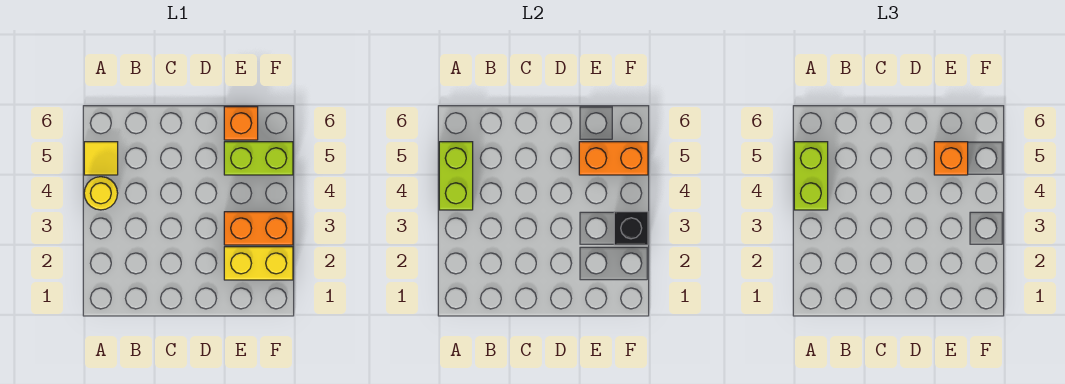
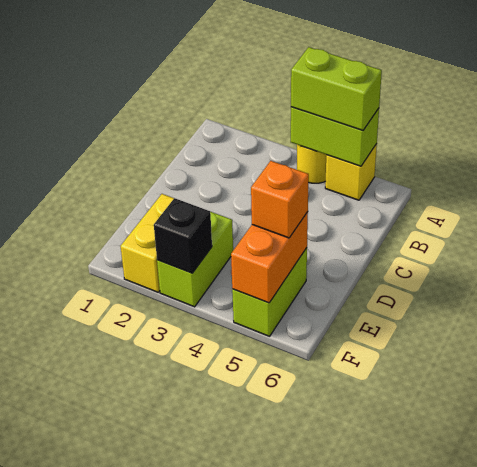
yellow 1x1 tile [84,142,118,175] -> yellow 1x1 brick [325,144,377,200]
orange 1x2 brick [224,212,293,245] -> lime 1x2 brick [157,212,233,307]
orange 1x1 brick [224,107,258,140] -> none

